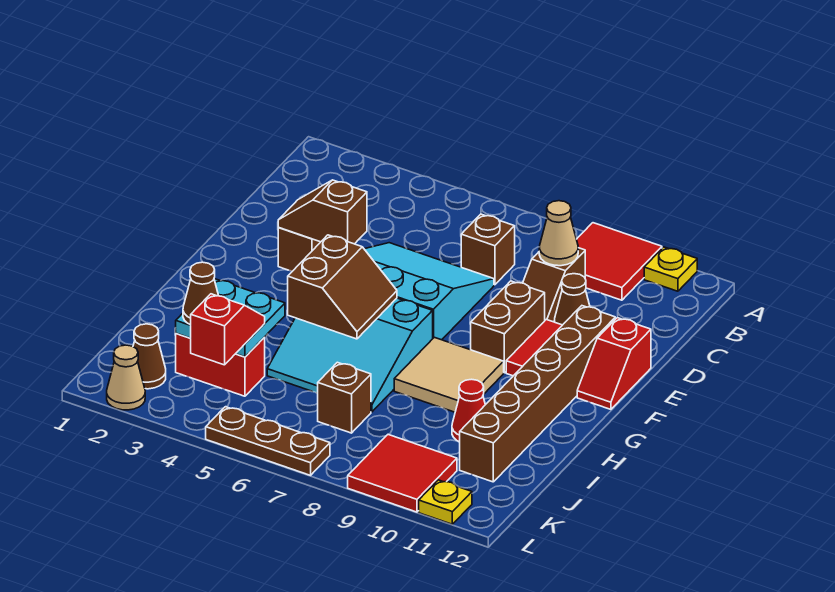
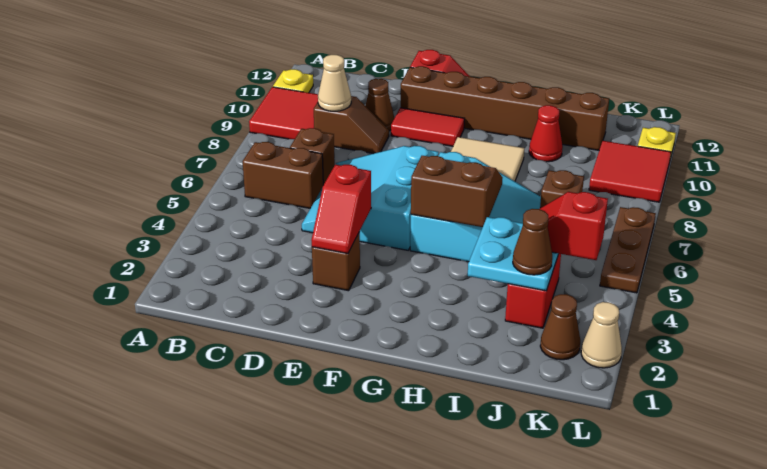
brown 1x2 slope [278,180,367,244] -> red 1x2 slope [311,165,371,254]
brown 1x2 brick [471,281,545,373] -> brown 1x2 brick moved to [243,142,323,208]

